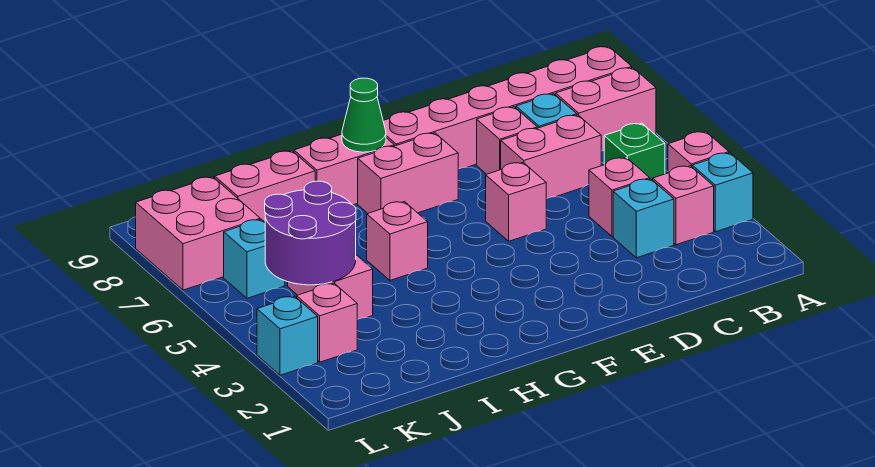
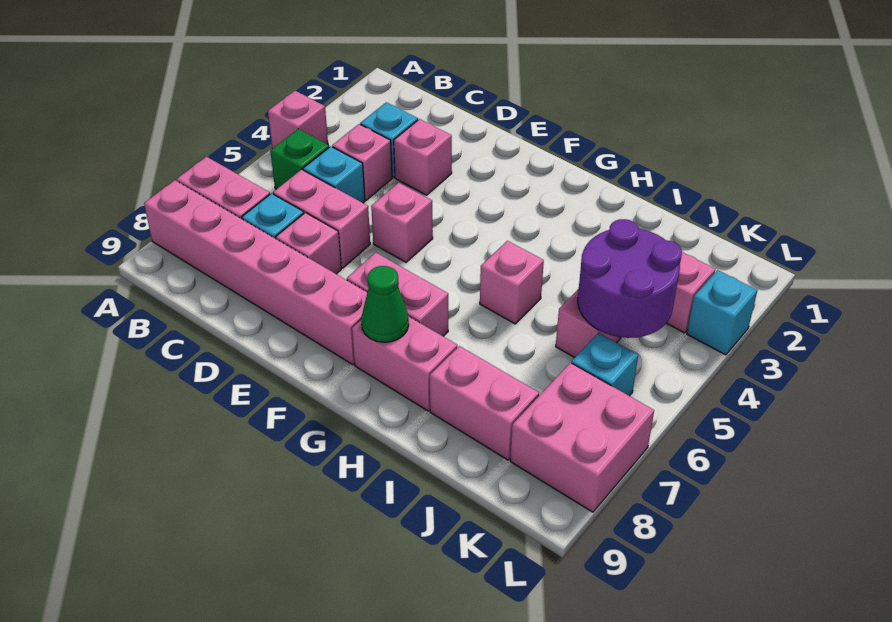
cyan 1x1 brick [692,153,753,232] -> cyan 1x1 brick moved to [303,146,365,203]
pink 1x1 brick [653,166,714,245] -> pink 1x1 brick moved to [394,119,452,195]

